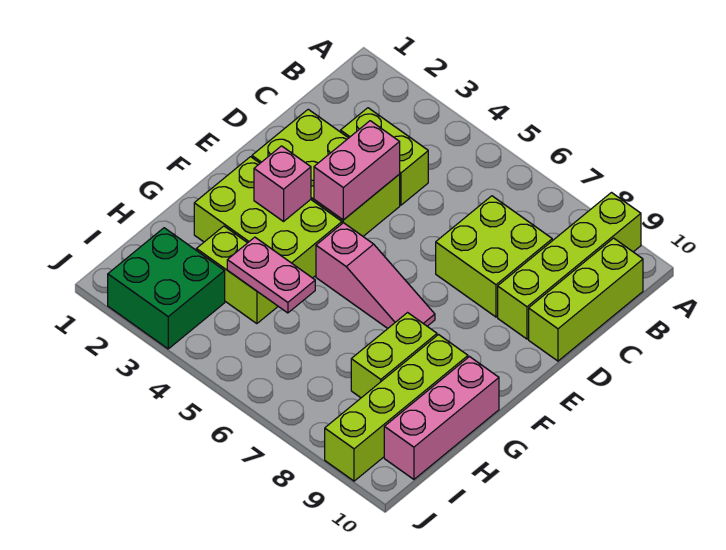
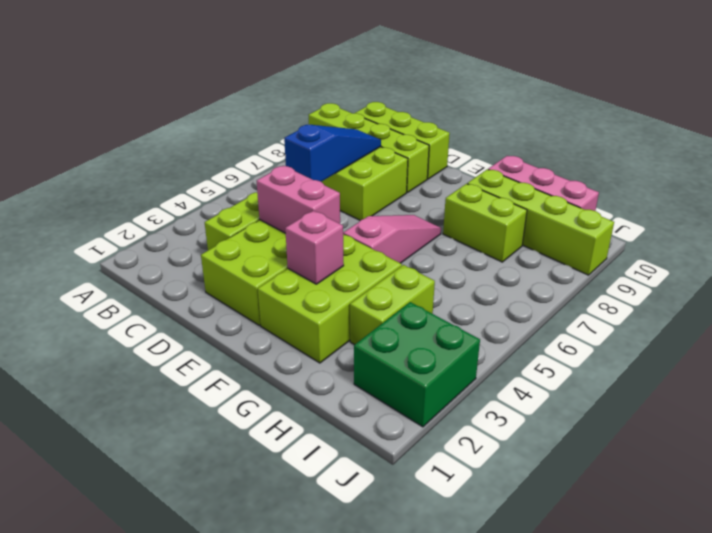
none -> blue 1x3 slope [284,125,381,182]
pink 1x2 plate [227,237,315,313] -> none

